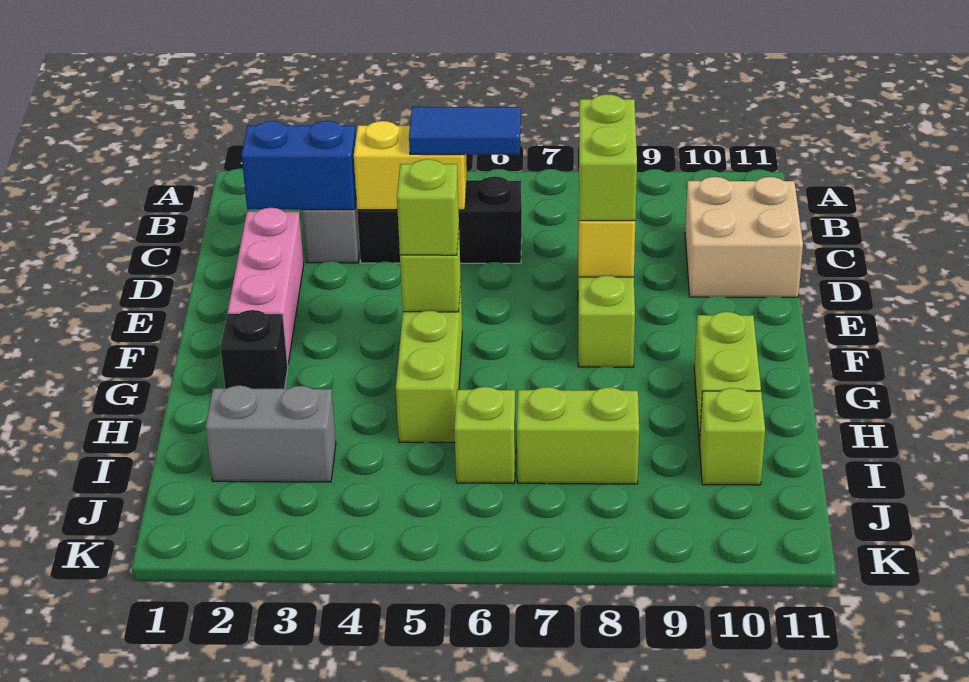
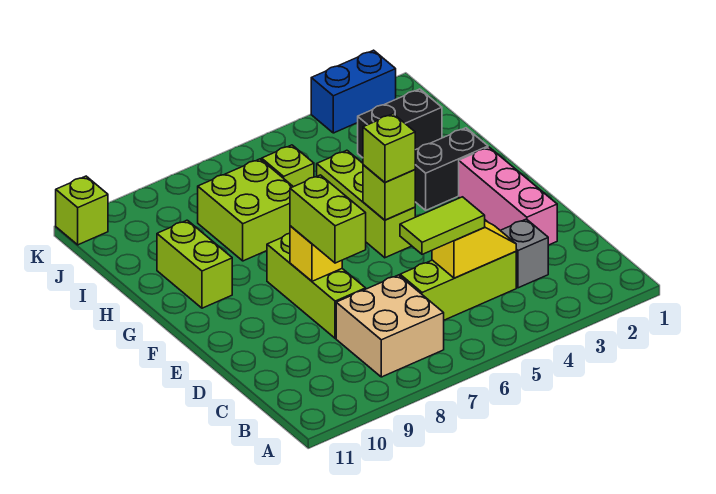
blue 1x2 brick [242,121,356,210] -> blue 1x2 brick moved to [311,50,396,133]
black 1x3 brick [357,176,522,263] -> lime 1x3 brick [400,252,516,320]
yellow 1x2 brick [354,121,467,210] -> yellow 1x2 slope [432,221,516,278]
blue 1x2 tile [409,107,521,155] -> lime 1x2 tile [400,197,485,254]
tan 2x2 brick [685,177,803,297] -> tan 2x2 brick moved to [336,275,444,377]
black 1x1 brick [221,310,288,389] -> black 1x2 brick [415,128,488,210]
grey 1x2 brick [205,386,336,482] -> black 1x2 brick [358,89,442,158]
lime 1x2 brick [517,387,639,484] -> lime 2x2 brick [198,159,293,261]
lime 1x1 brick [700,388,765,485] -> lime 1x1 brick moved to [56,176,108,245]

